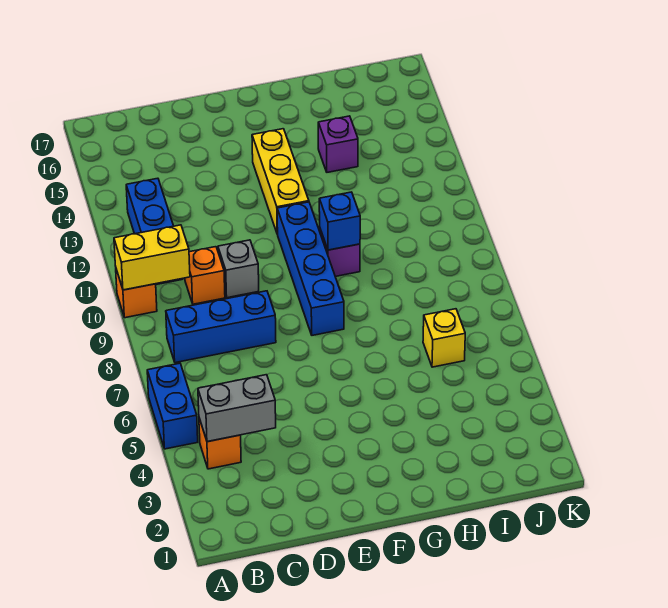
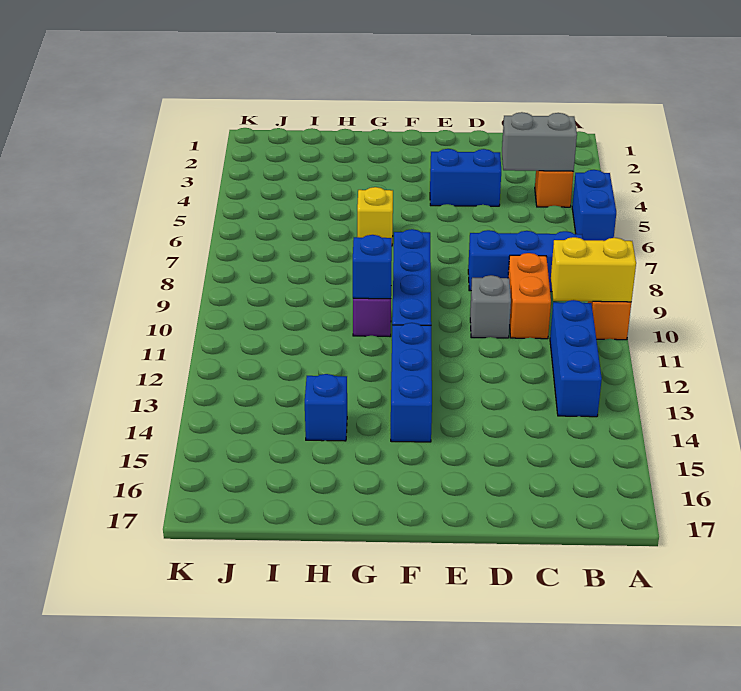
orange 1x1 brick [185,247,225,304] -> orange 1x2 brick [508,253,551,339]
none -> blue 1x2 brick [430,149,501,206]
yellow 1x3 brick [252,129,309,234] -> blue 1x3 brick [391,323,432,442]
purple 1x1 brick [318,116,358,172] -> blue 1x1 brick [305,374,347,441]
yellow 1x1 brick [423,309,465,367] -> yellow 1x1 brick moved to [357,187,393,238]

